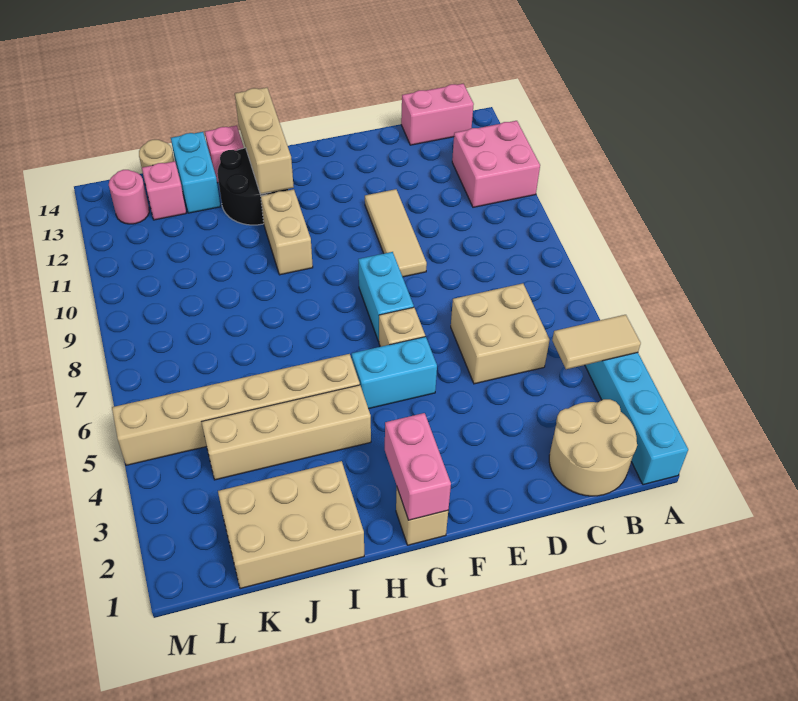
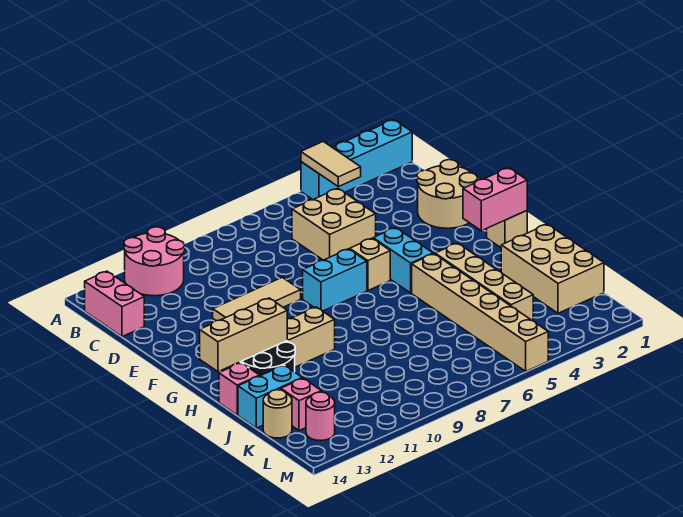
pink 2x2 brick [452,121,540,207] -> pink 2x2 round brick [124,227,185,296]
tan 2x2 round brick [549,399,637,496] -> tan 2x2 round brick moved to [417,160,478,228]

